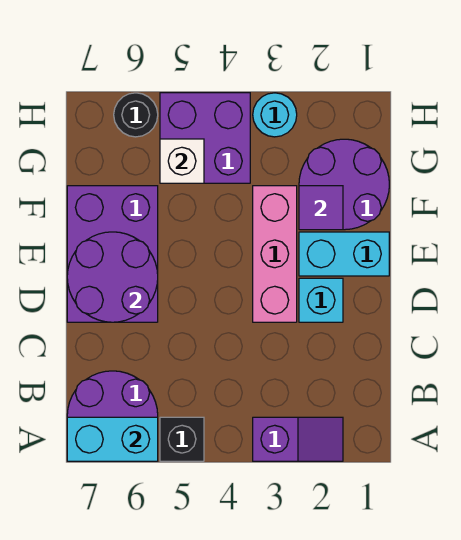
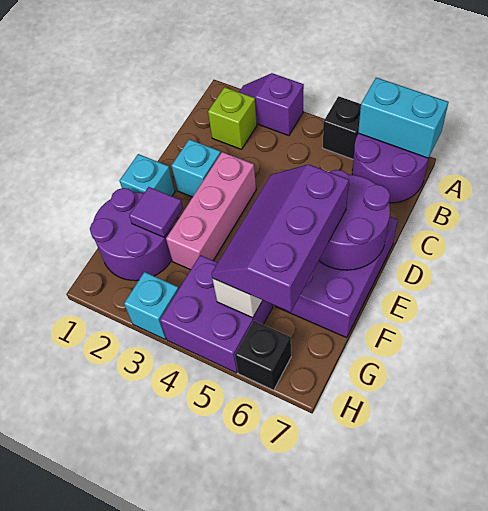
none -> lime 1x1 brick [208,87,257,149]
cyan 1x2 brick [299,232,389,276] -> cyan 1x1 brick [120,154,175,196]
none -> purple 2x3 slope [211,164,349,312]
cyan 1x1 round brick [253,93,297,137] -> cyan 1x1 brick [124,272,179,339]
black 1x1 round brick [114,93,158,137] -> black 1x1 brick [235,321,291,390]

